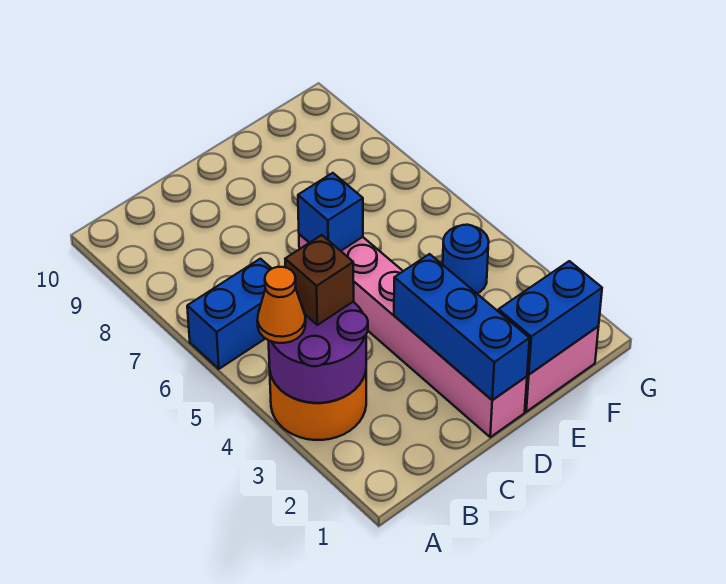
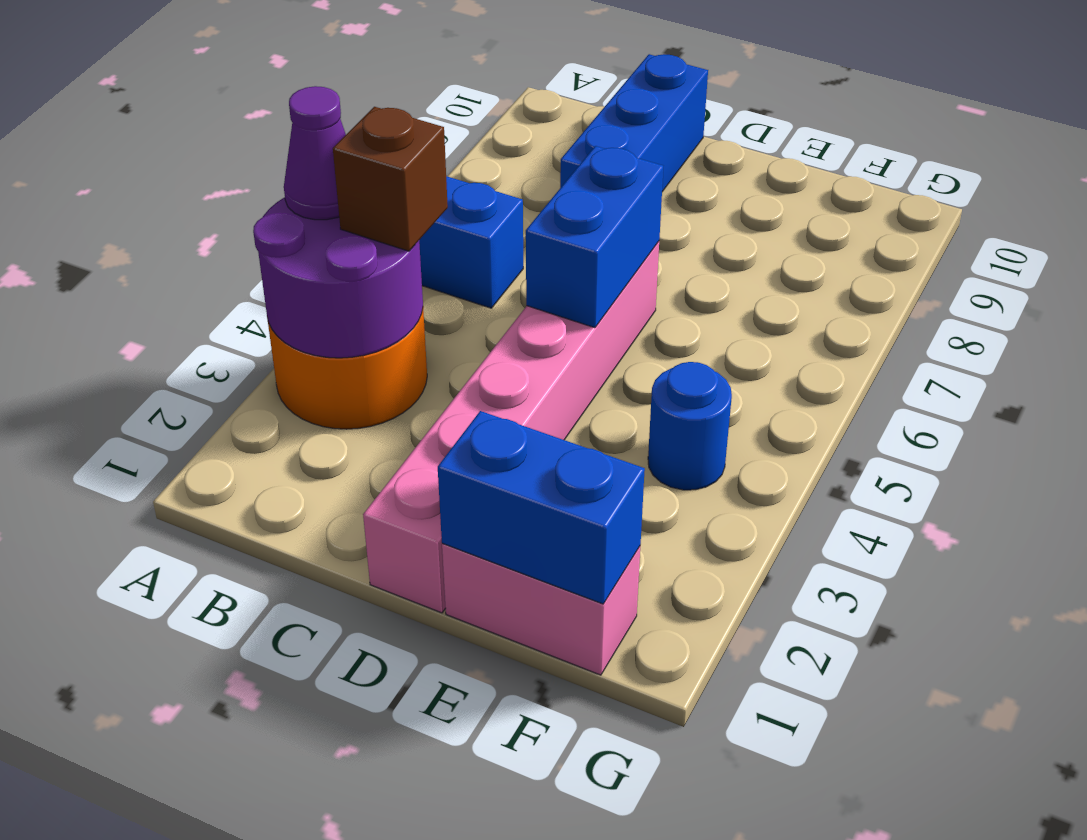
orange 1x1 cone [257,267,306,343] -> purple 1x1 cone [284,86,346,220]
blue 1x3 brick [394,254,530,400] -> blue 1x3 brick moved to [560,54,708,192]
blue 1x1 brick [298,173,363,251] -> blue 1x2 brick [526,146,663,328]

